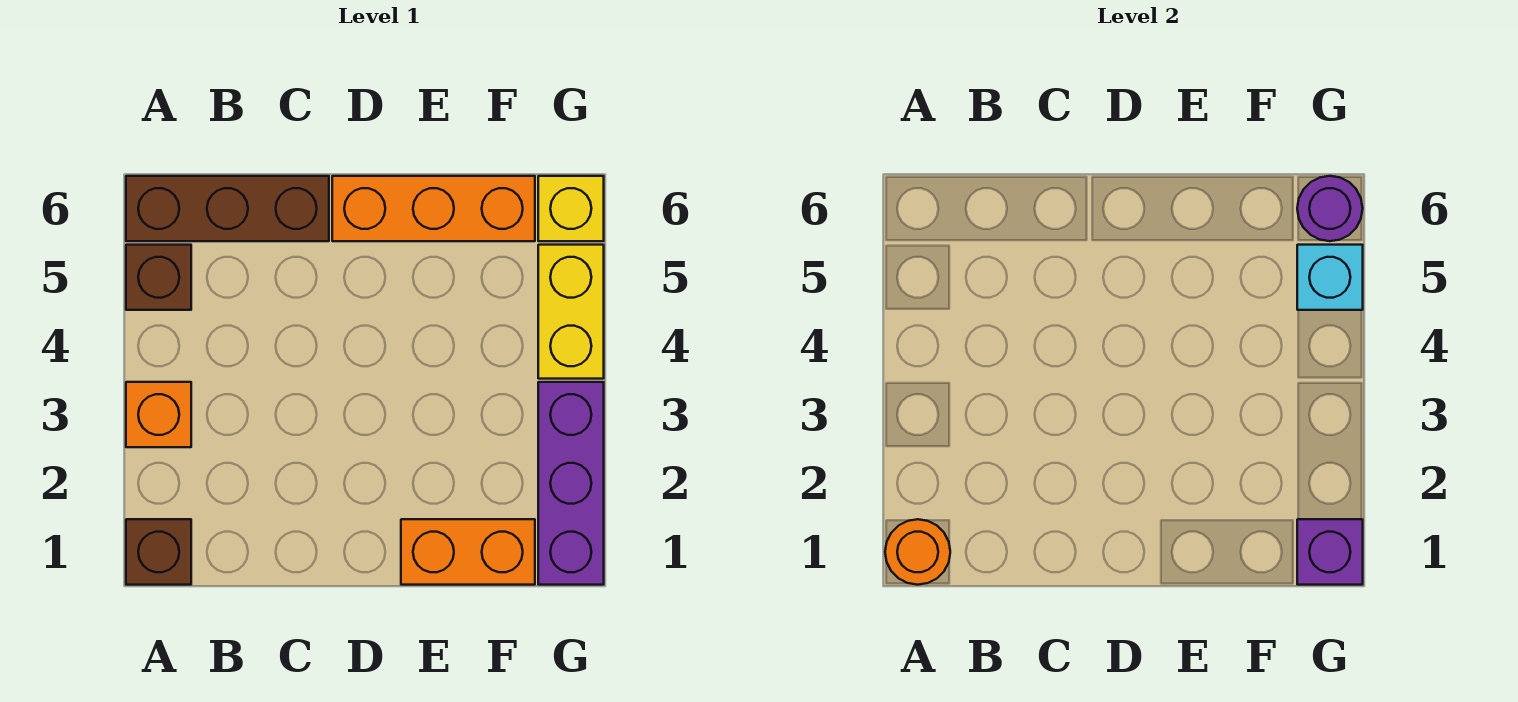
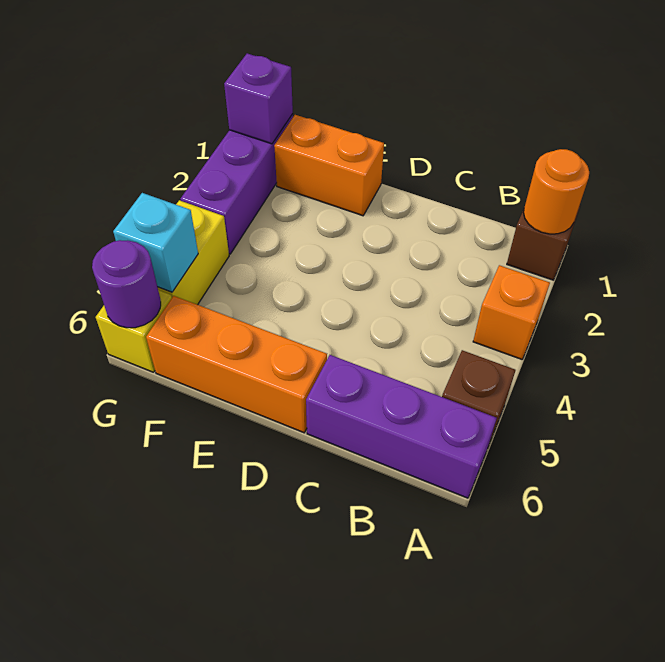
brown 1x3 brick [126,176,329,241] -> purple 1x3 brick [306,355,497,498]

